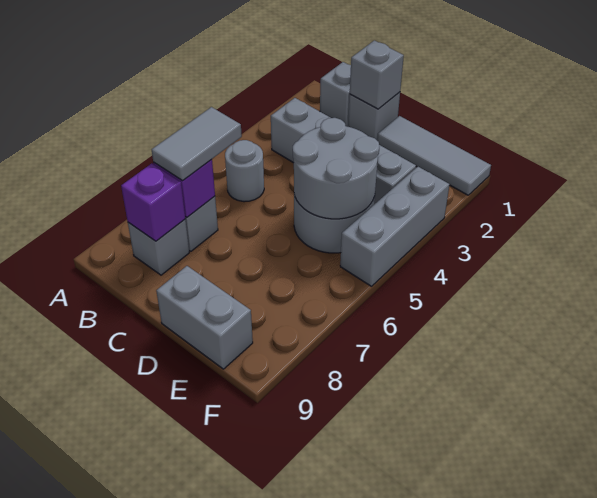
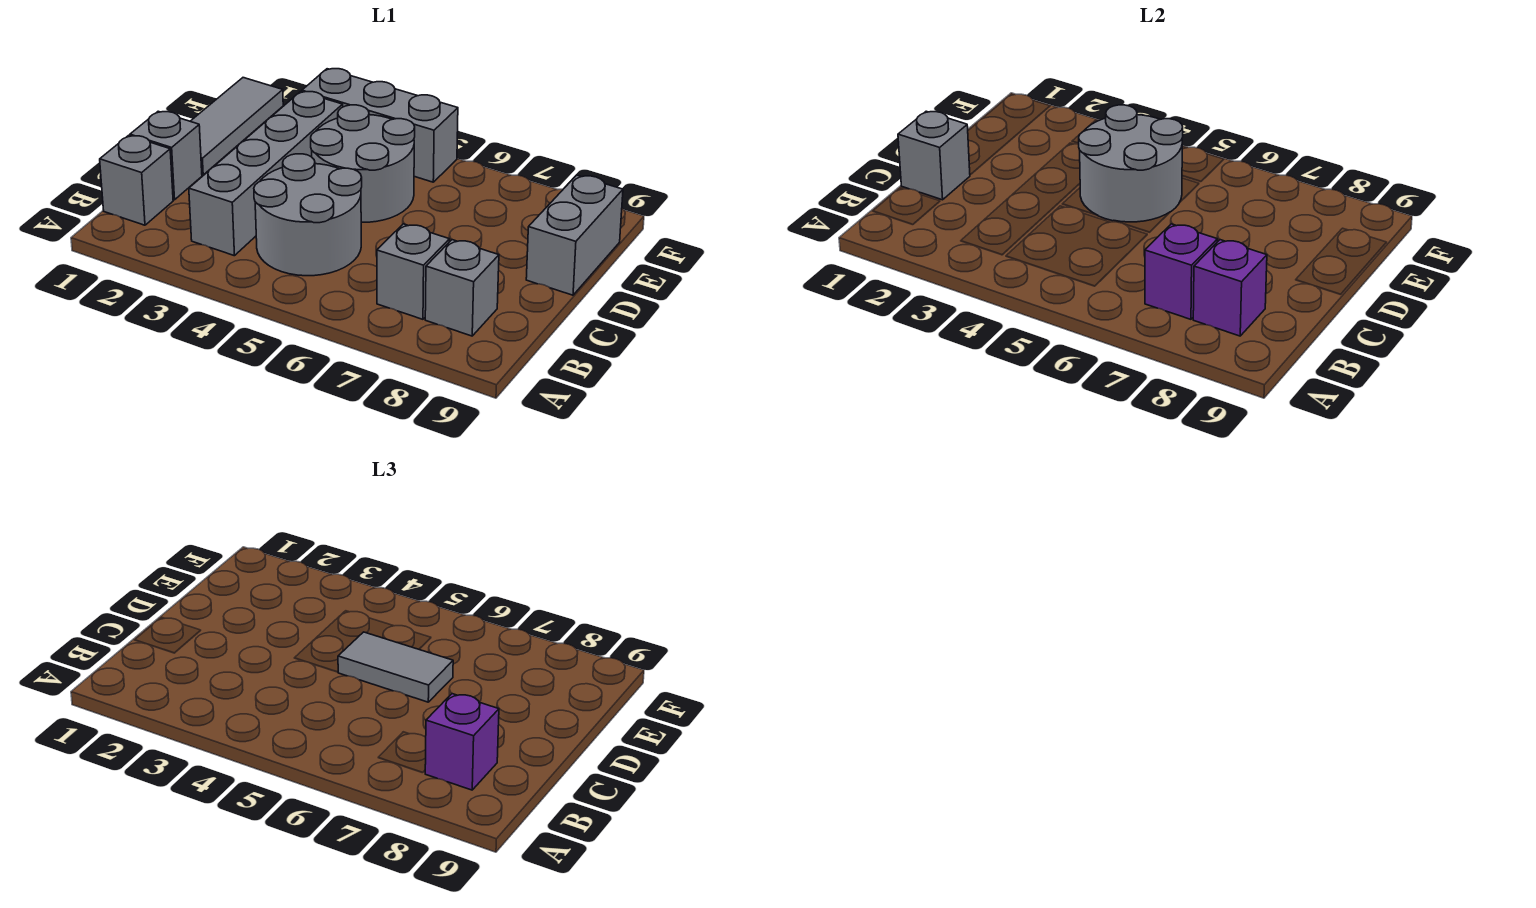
grey 1x1 round brick [225,140,264,202] -> grey 2x2 round brick [254,154,362,276]
grey 1x2 tile [152,107,242,181] -> grey 1x2 tile moved to [338,632,453,702]
none -> purple 1x1 brick [425,694,499,790]

